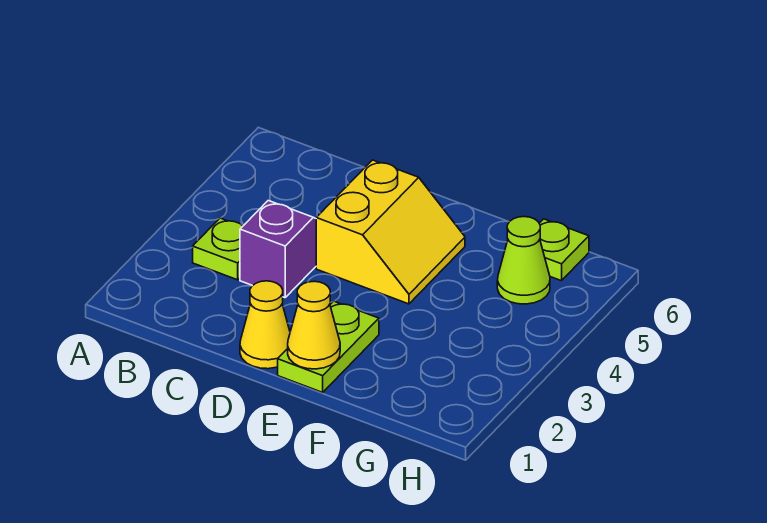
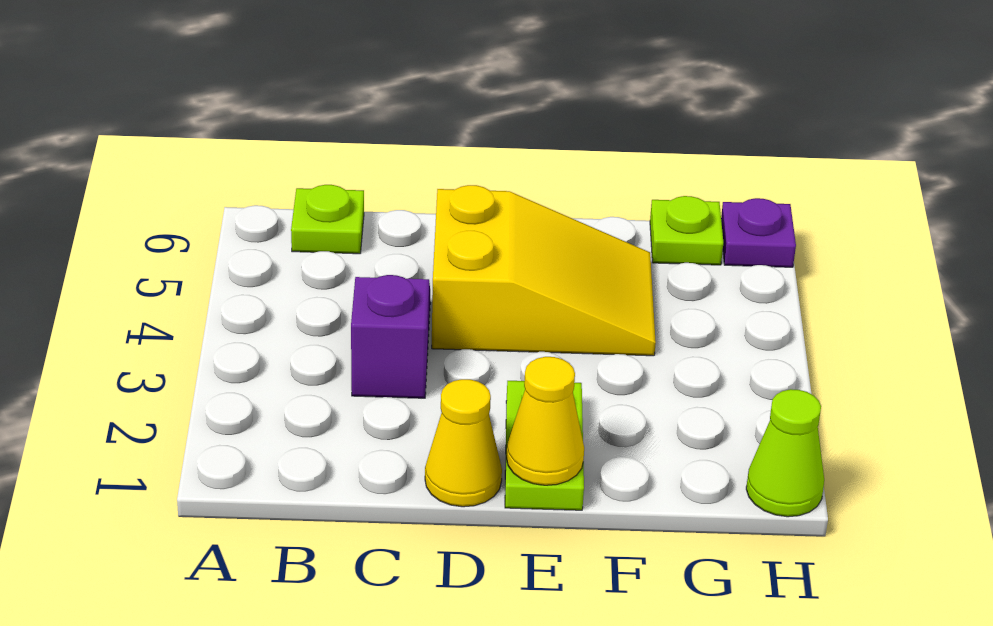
lime 1x1 plate [193,218,243,280] -> lime 1x1 plate moved to [291,185,364,254]
yellow 2x2 slope [316,160,465,304] -> yellow 2x3 slope [432,185,656,356]
lime 1x1 cone [497,217,550,304] -> lime 1x1 cone moved to [746,389,824,517]
none -> purple 1x1 plate [721,198,796,267]

